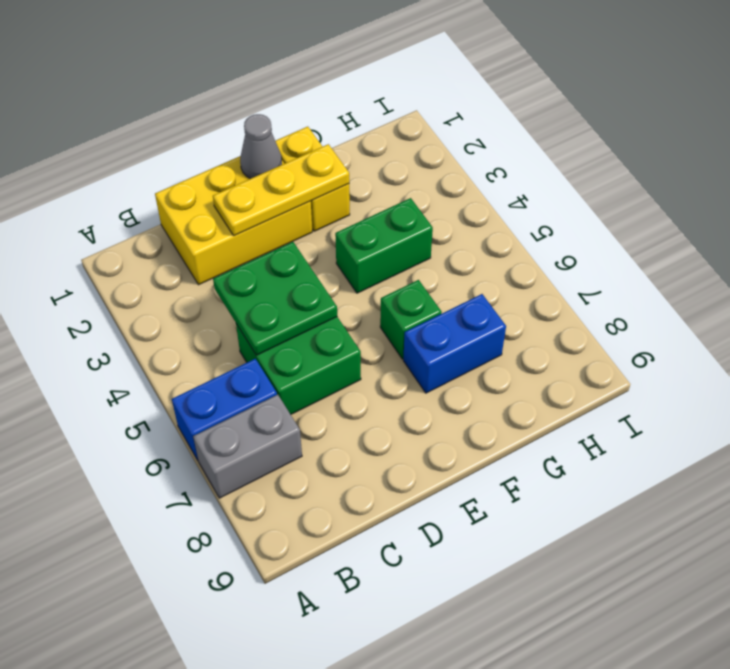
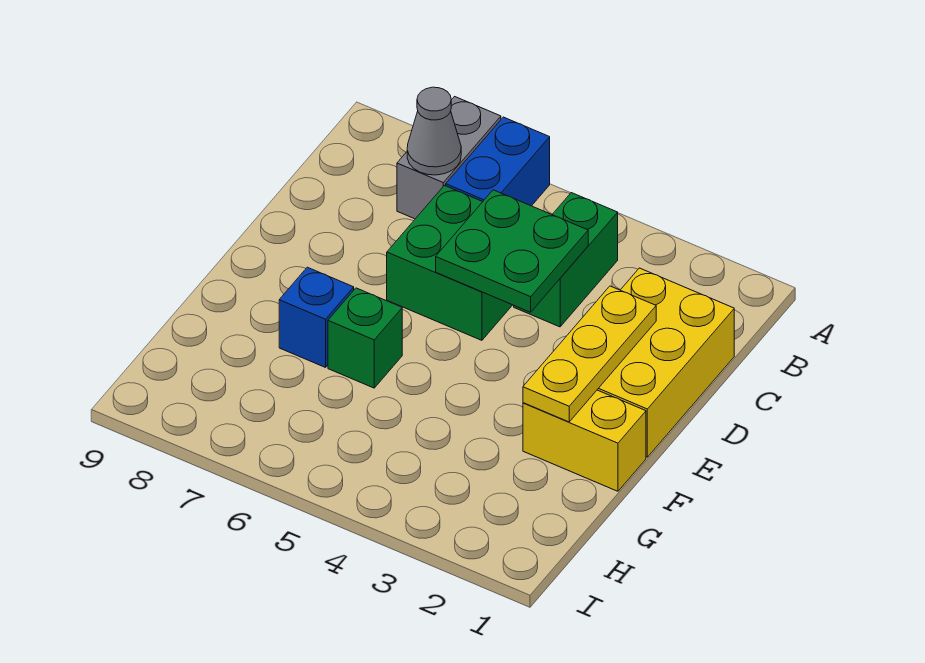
grey 1x1 cone [240,114,282,179] -> grey 1x1 cone moved to [407,87,461,175]
green 1x2 brick [335,198,433,293] -> green 1x2 brick moved to [514,193,618,327]
blue 1x2 brick [403,294,506,393] -> blue 1x1 brick [279,267,354,367]

